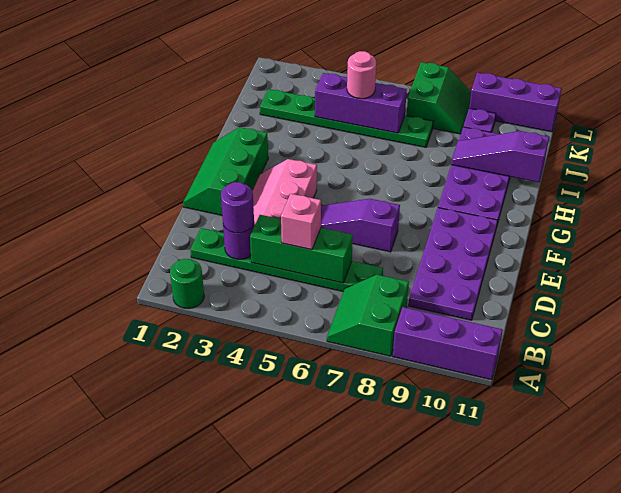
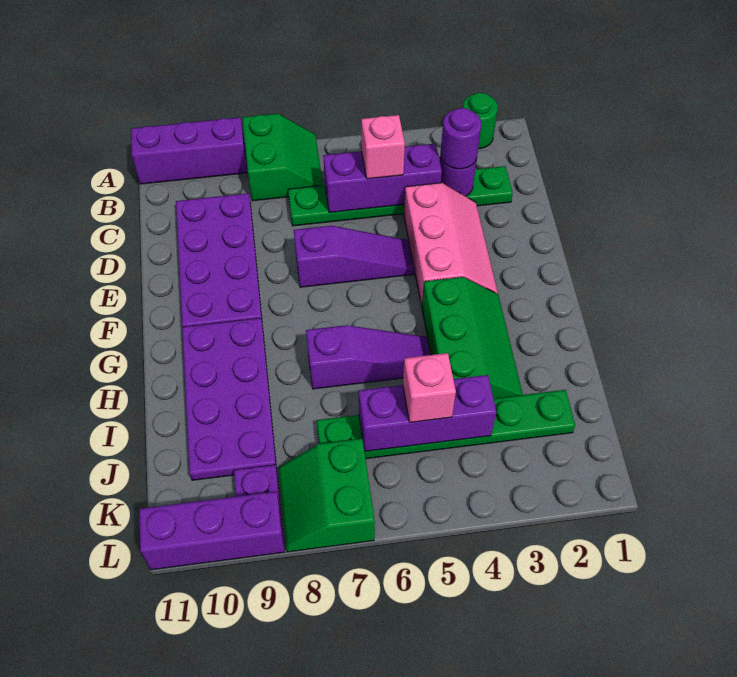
green 1x3 brick [250,215,353,283] -> purple 1x3 brick [323,144,442,213]
green 2x3 slope [183,127,268,215] -> green 2x3 slope moved to [422,277,523,399]
purple 1x3 slope [451,131,549,182] -> purple 1x3 slope moved to [306,325,430,389]
pink 1x1 round brick [347,51,376,99] -> pink 1x1 brick [403,353,456,422]

